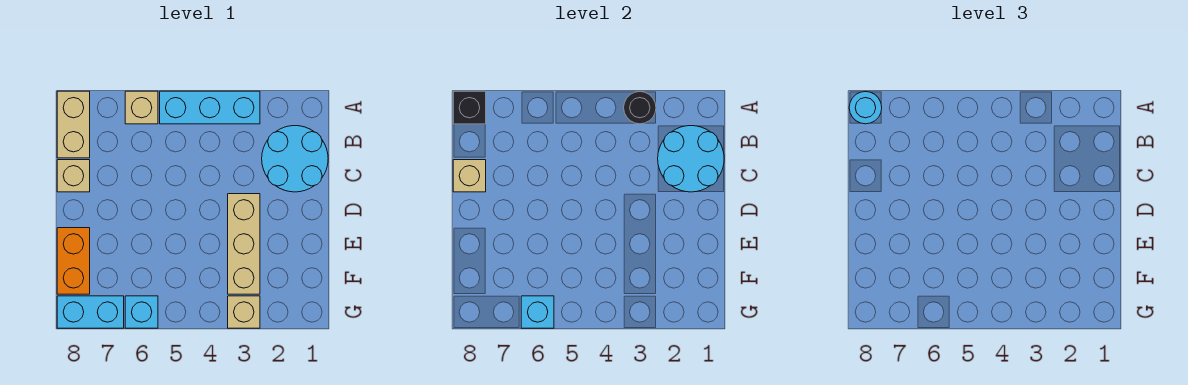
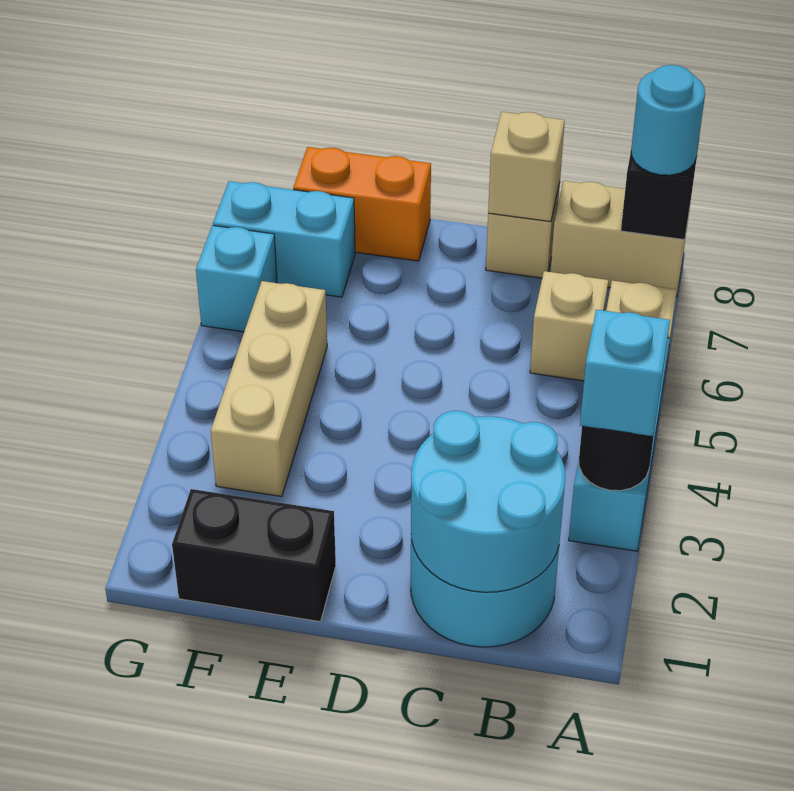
tan 1x3 brick [228,194,260,294] -> tan 1x3 brick turned to [211,281,327,496]
none -> black 1x2 brick [172,489,336,622]
tan 1x1 brick [228,296,260,328] -> tan 1x1 brick moved to [530,271,608,381]
cyan 1x1 brick [521,296,554,328] -> cyan 1x1 brick moved to [580,310,670,436]
cyan 1x2 brick [57,296,124,328] -> cyan 1x2 brick turned to [213,181,355,297]

